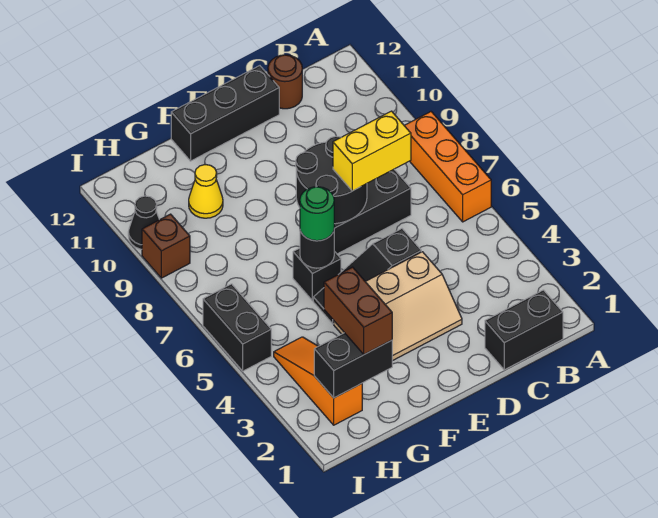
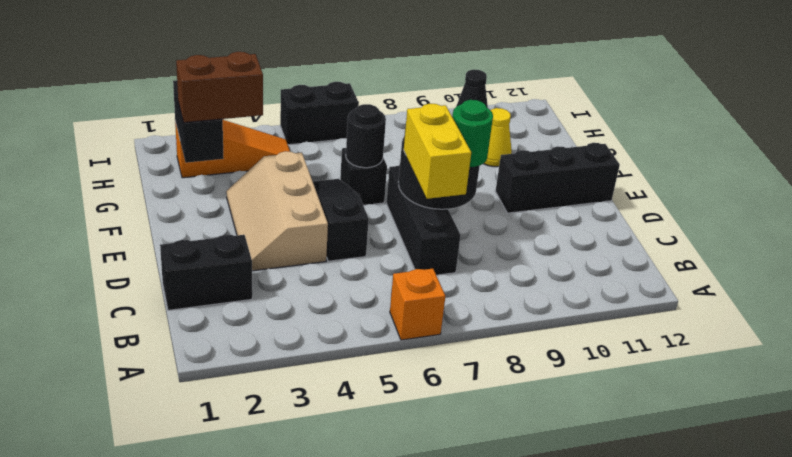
orange 1x3 brick [404,112,491,222] -> orange 1x1 brick [390,269,445,340]
black 1x2 brick [485,290,563,370] -> black 1x2 brick turned to [160,235,252,310]
brown 1x1 round brick [268,55,302,109] -> none
black 1x3 brick [171,66,279,161] -> black 1x3 brick turned to [495,143,620,213]
green 1x1 round brick [300,187,334,241] -> green 1x1 round brick moved to [452,100,493,167]
brown 1x1 brick [142,214,190,278] -> none

